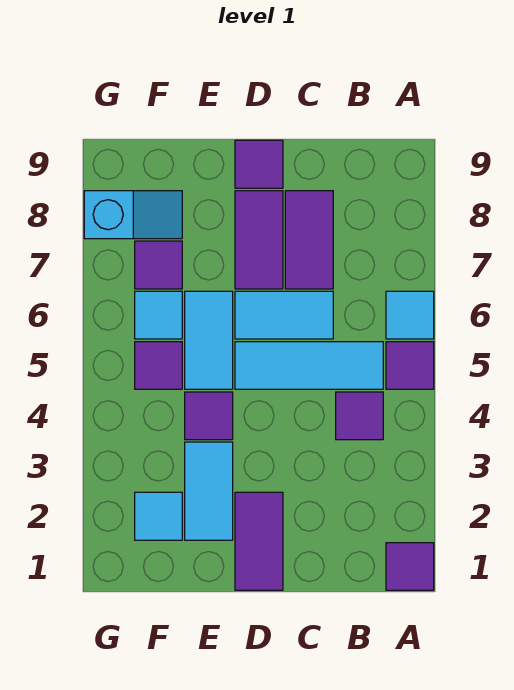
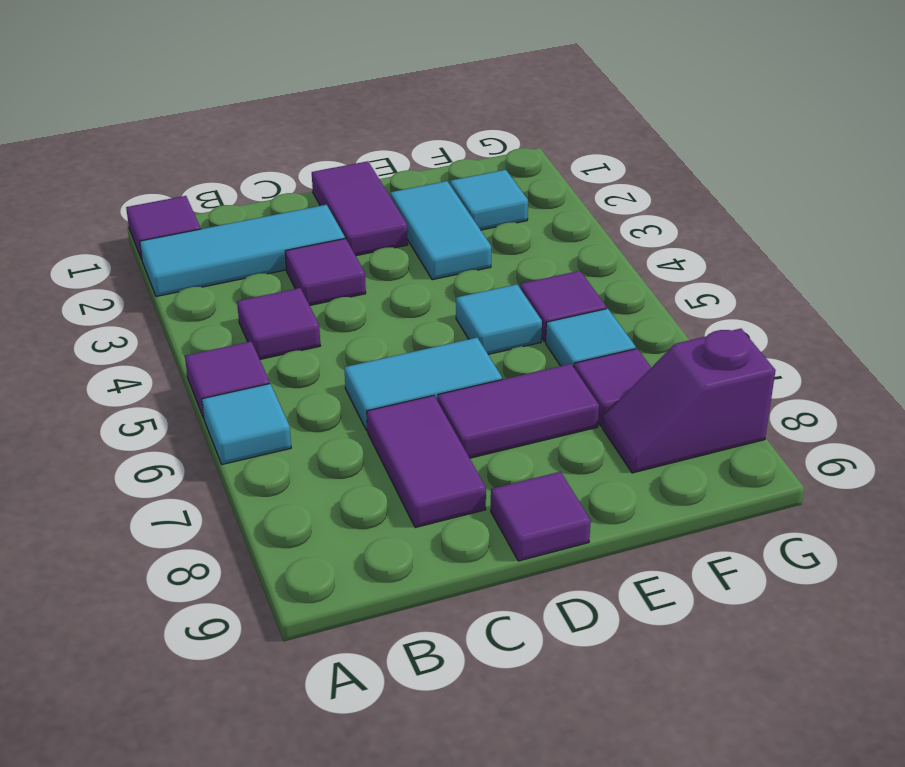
cyan 1x3 tile [235,342,383,389] -> cyan 1x3 tile moved to [140,205,345,297]
purple 1x2 tile [235,191,283,289] -> purple 1x2 tile turned to [438,364,599,458]
purple 1x1 tile [185,392,233,440] -> purple 1x1 tile moved to [285,238,366,305]
cyan 1x2 tile [185,291,233,389] -> cyan 1x1 tile [456,284,542,354]
cyan 1x2 slope [84,191,182,239] -> purple 1x2 slope [602,329,776,473]

